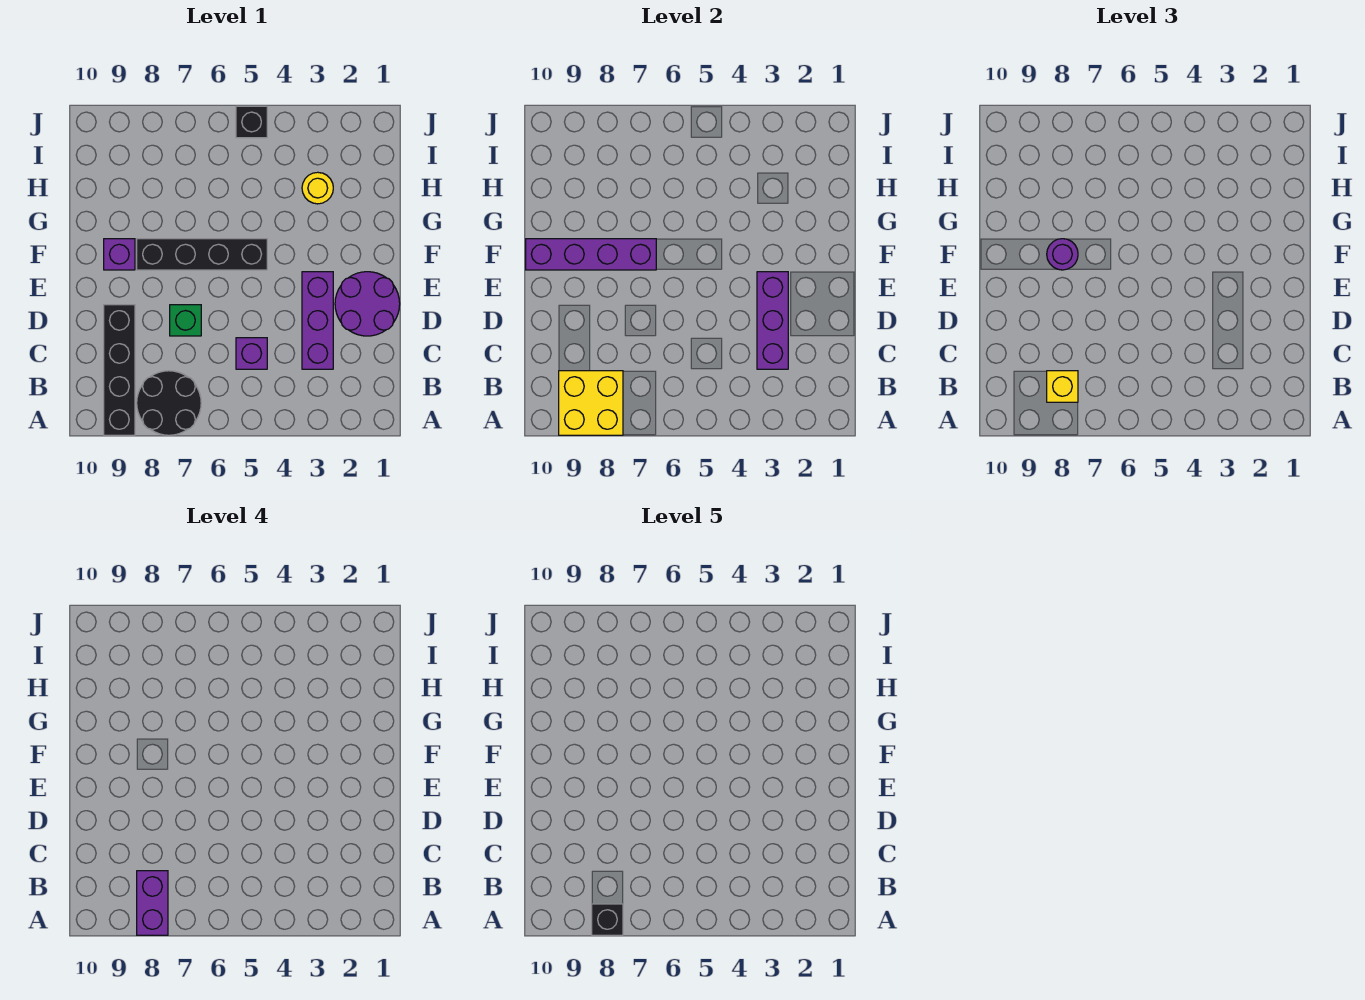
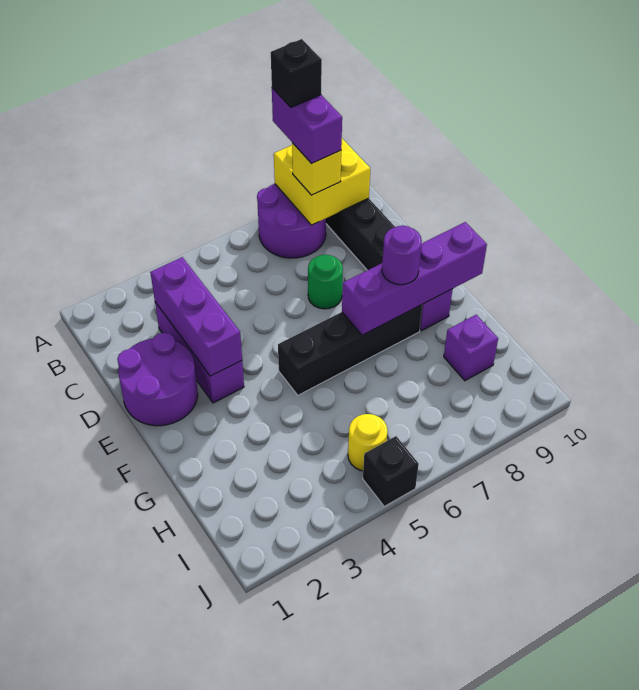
black 2x2 round brick [137,371,201,435] -> purple 2x2 round brick [257,184,326,258]
purple 1x1 brick [236,338,267,369] -> purple 1x1 brick moved to [444,315,498,381]
green 1x1 brick [170,305,201,336] -> green 1x1 round brick [308,255,343,309]
yellow 1x1 round brick [302,172,333,204] -> yellow 1x1 round brick moved to [348,414,387,471]

